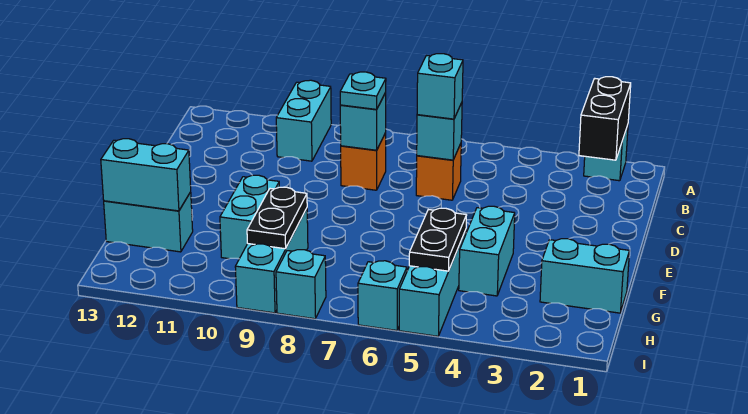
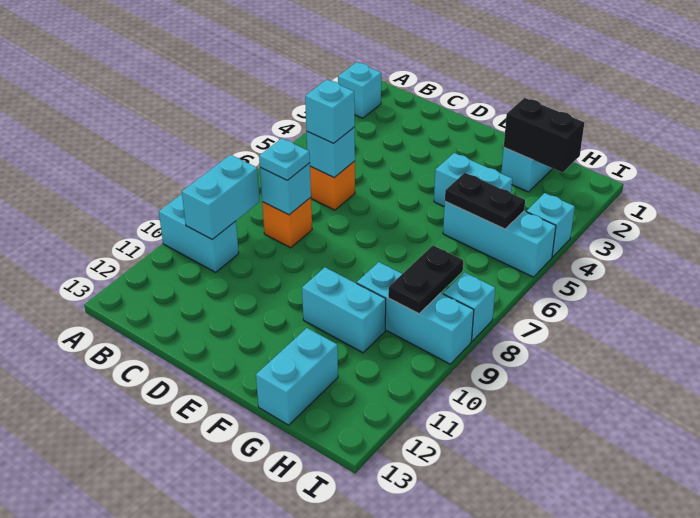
black 1x2 brick [579,77,631,160] -> black 1x2 brick moved to [504,98,584,172]
black 1x2 plate [247,187,307,249] -> black 1x2 plate turned to [388,246,463,314]
cyan 1x2 brick [101,139,191,211] -> cyan 1x2 brick moved to [182,155,260,239]
cyan 1x1 brick [358,261,407,330] -> cyan 1x1 brick moved to [526,193,575,257]

